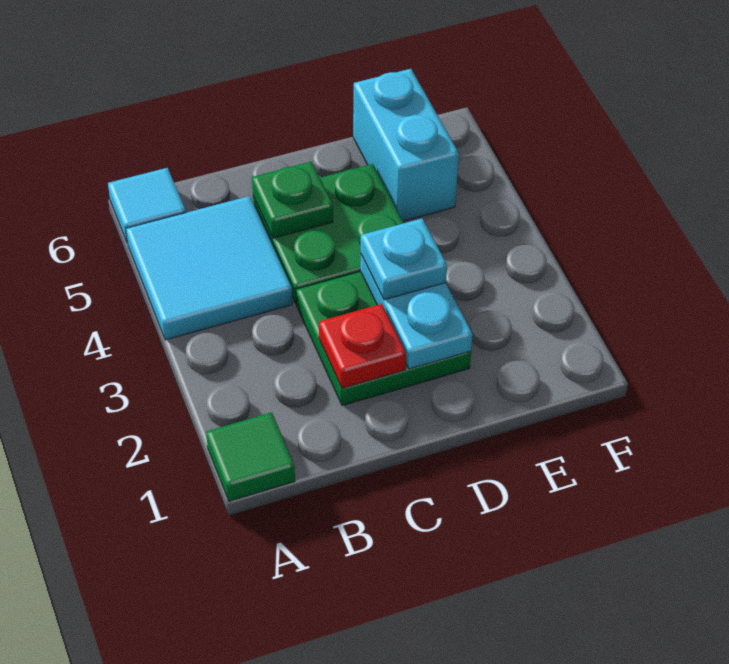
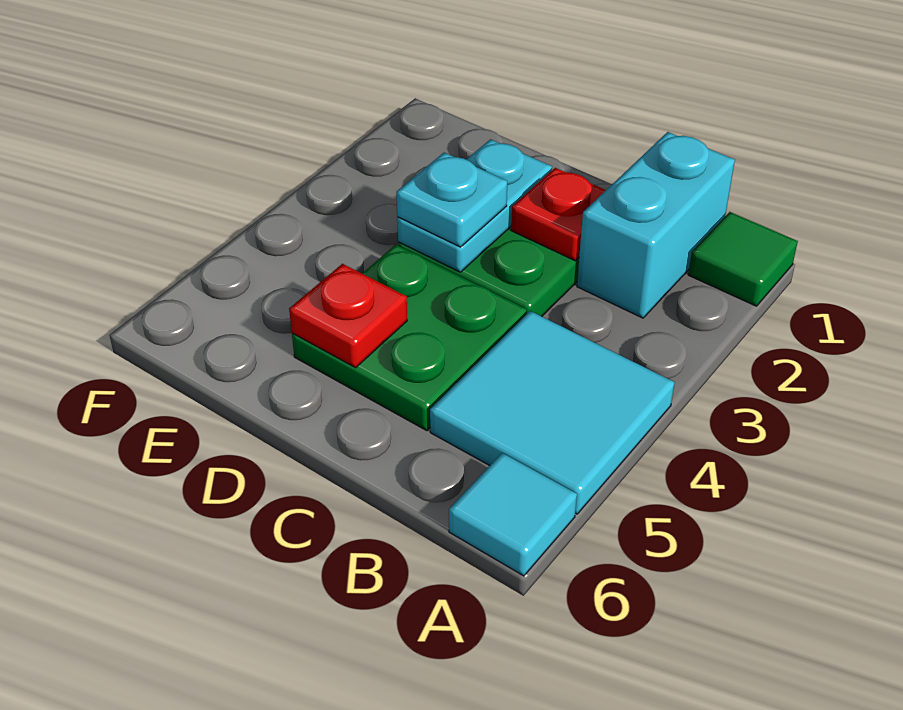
green 1x1 plate [252,162,333,238] -> none
none -> red 1x1 plate [289,264,407,368]
cyan 1x2 brick [353,69,459,221] -> cyan 1x2 brick moved to [577,132,735,318]

